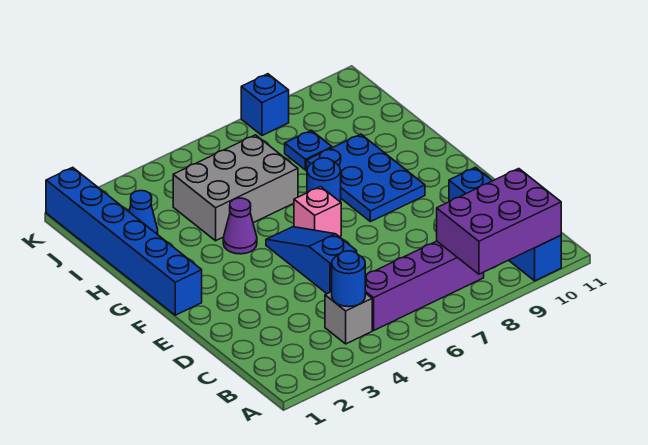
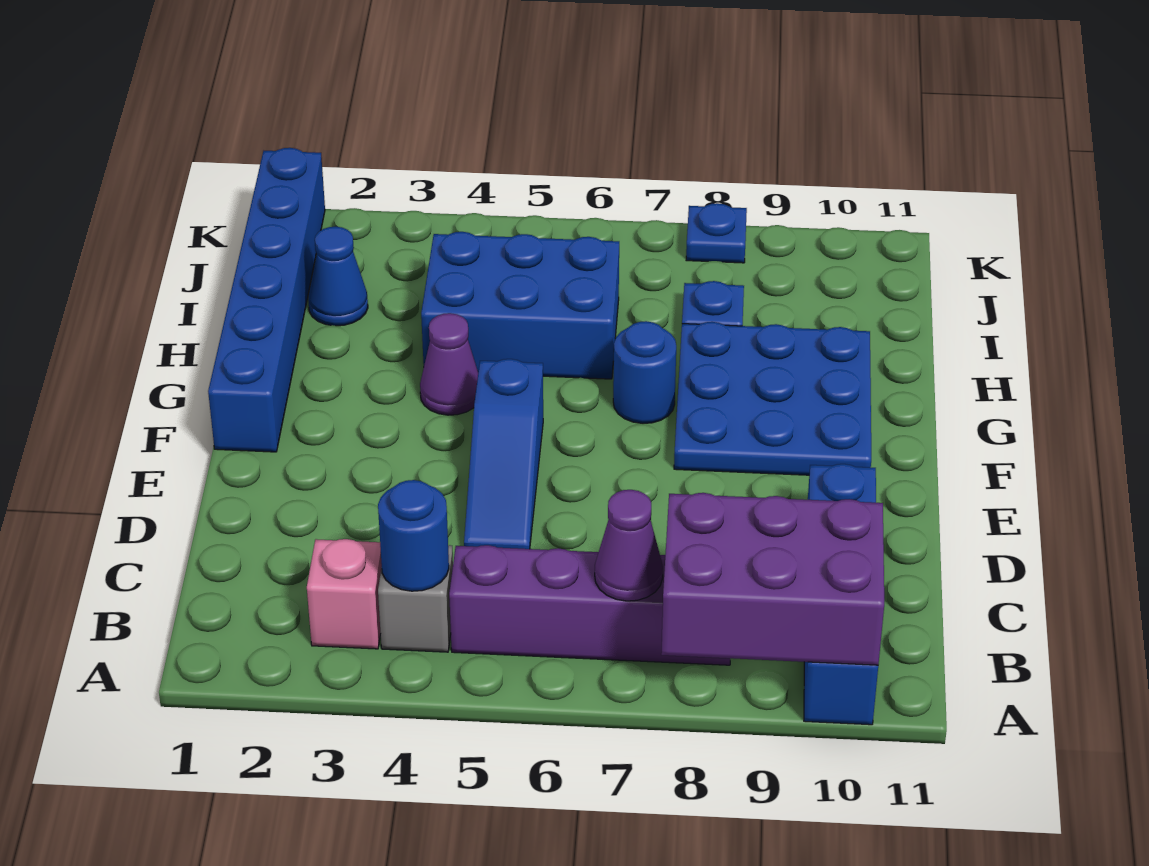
none -> purple 1x1 cone [595,490,663,601]
blue 1x3 slope [266,227,357,294] -> blue 1x3 slope turned to [464,359,543,549]
pink 1x1 brick [294,187,341,237] -> pink 1x1 brick moved to [307,539,382,649]
blue 2x3 plate [306,134,425,222] -> blue 3x3 plate [674,322,871,475]
grey 2x3 brick [173,135,298,241] -> blue 2x3 brick [421,232,619,379]
blue 1x1 brick [241,74,289,136] -> blue 1x1 plate [686,203,747,263]

